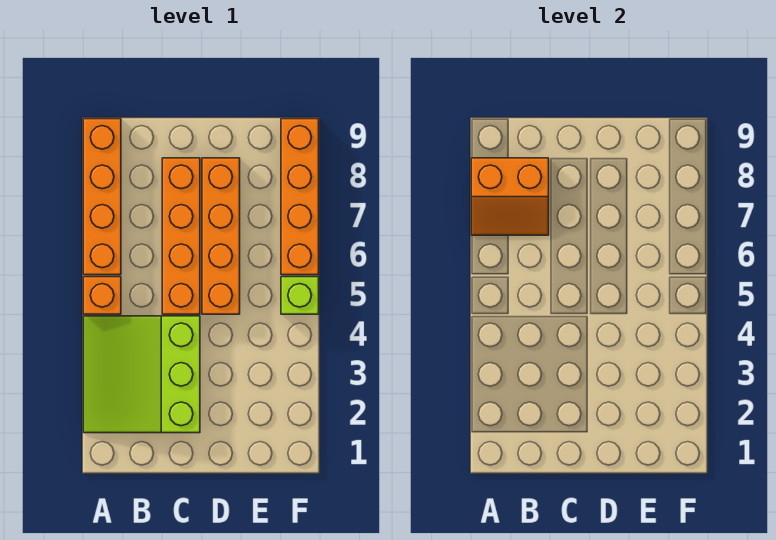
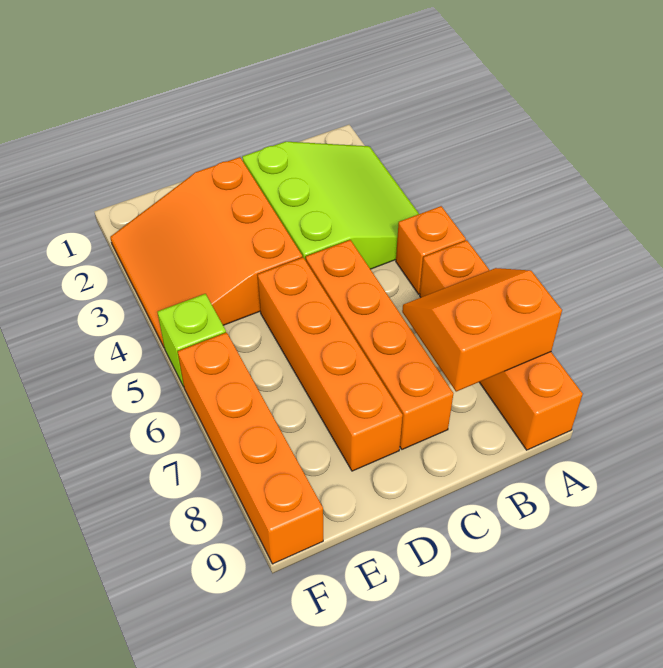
none -> orange 3x3 slope [110,157,302,347]

